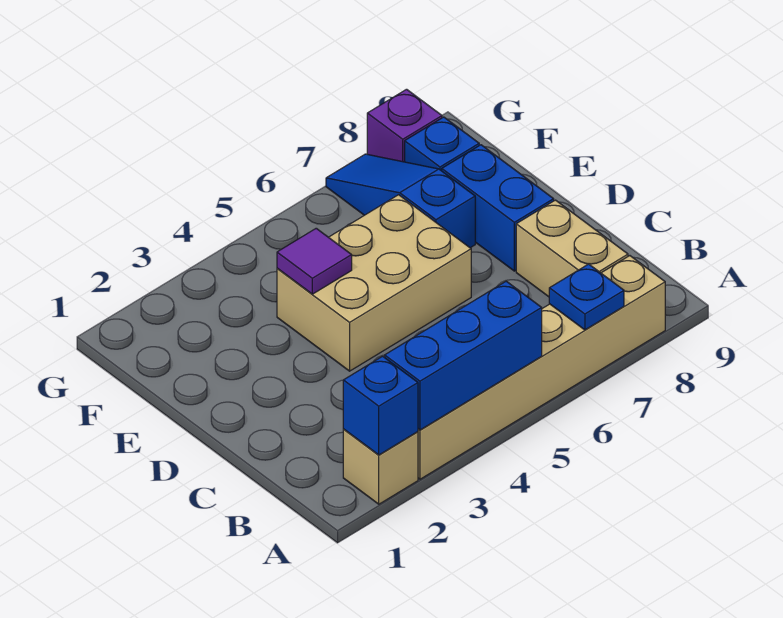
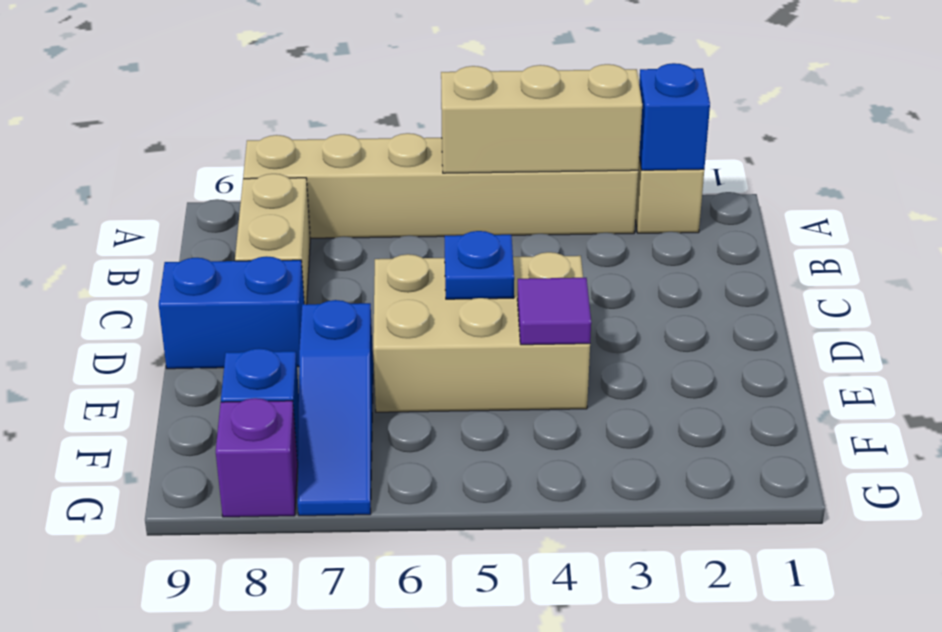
blue 1x3 brick [385,281,542,430] -> tan 1x3 brick [441,64,642,173]
blue 1x1 plate [549,264,624,330] -> blue 1x1 plate moved to [444,231,514,299]
blue 1x2 brick [442,145,554,271] -> blue 1x2 brick turned to [159,256,304,369]

